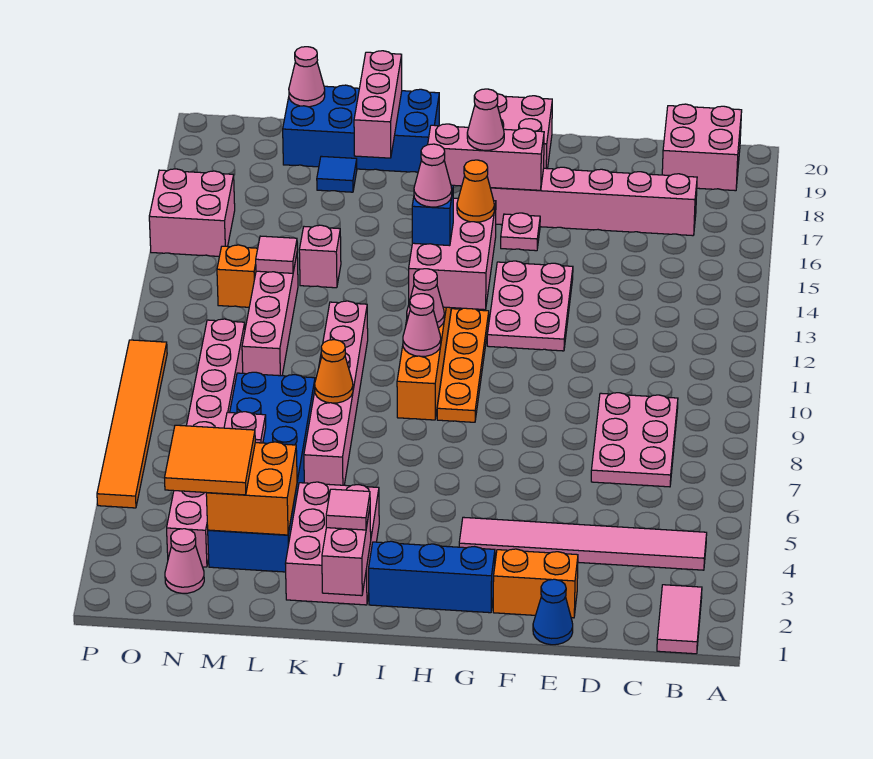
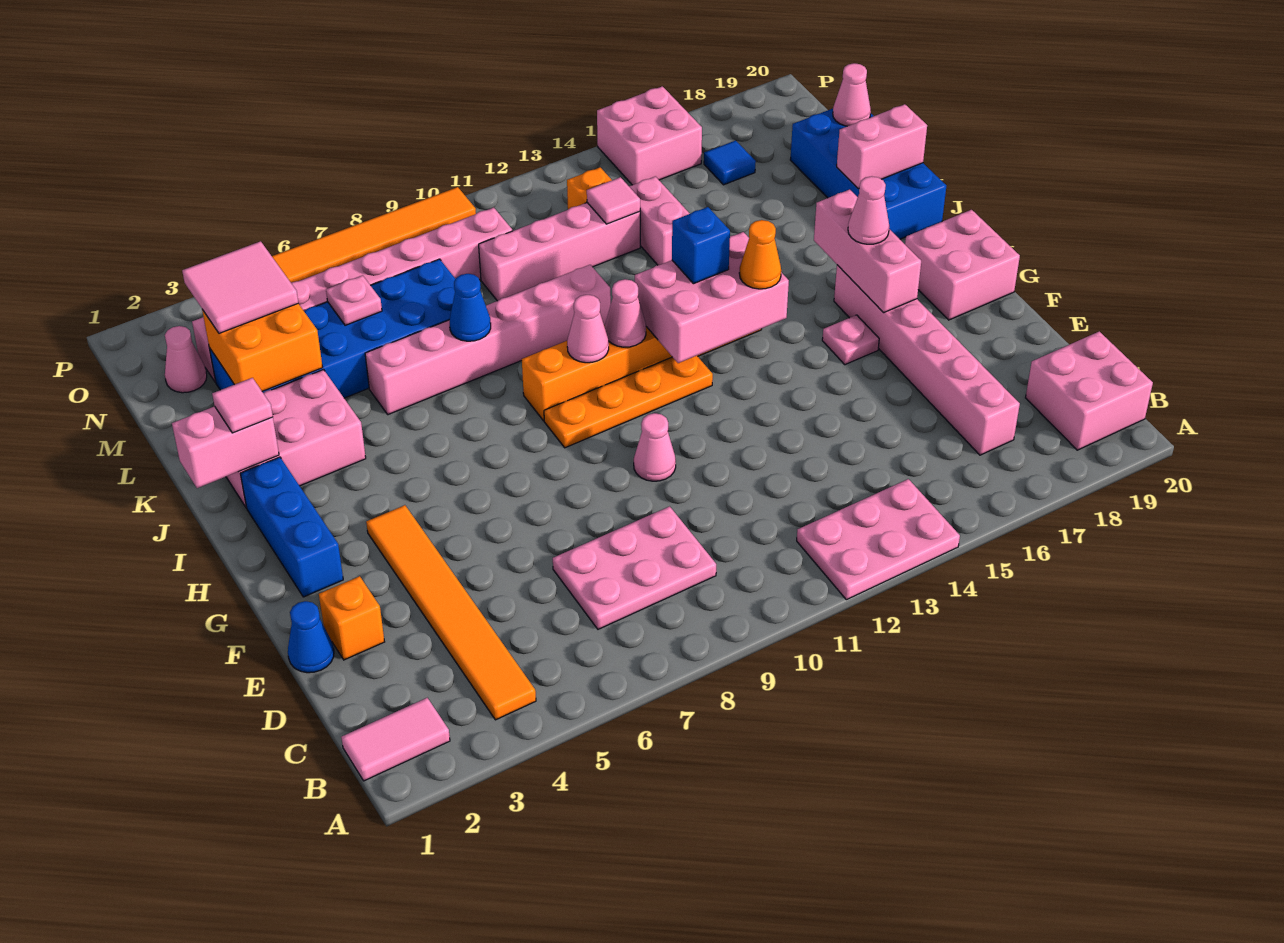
pink 1x6 tile [459,517,707,570] -> orange 1x6 tile [366,505,536,720]
orange 1x2 brick [493,549,578,618] -> orange 1x1 brick [319,576,384,660]
pink 2x3 plate [487,261,573,351] -> pink 2x3 plate moved to [797,479,960,600]
pink 1x1 cone [414,144,452,207] -> pink 1x1 cone moved to [634,413,676,481]
orange 1x1 cone [315,340,353,403] -> blue 1x1 cone [450,274,491,341]
pink 1x3 brick [354,51,402,158] -> pink 1x2 brick [837,104,927,188]
pink 1x1 brick [299,225,341,288] -> pink 1x2 brick [629,176,690,265]
blue 1x1 tile [317,156,357,192] -> blue 1x1 tile moved to [704,140,756,185]
orange 2x2 tile [165,425,255,495] -> pink 2x2 tile [182,241,298,333]

